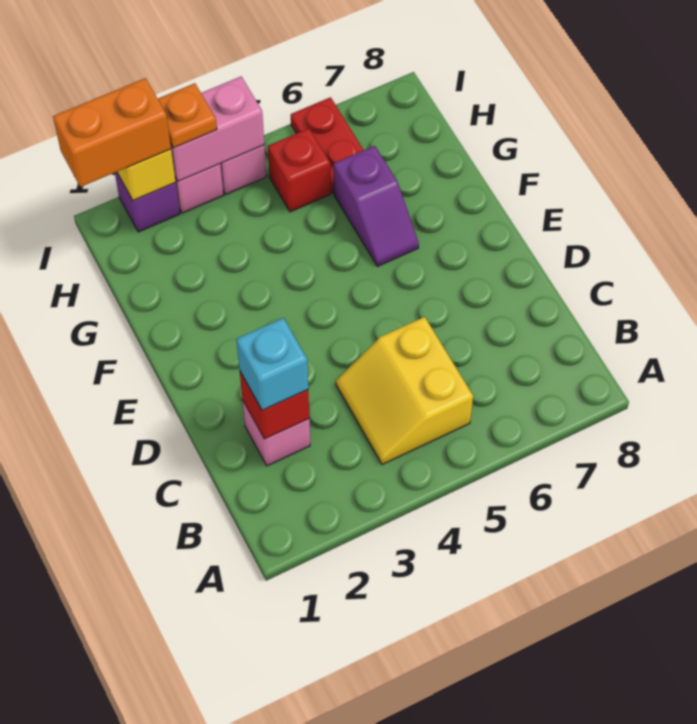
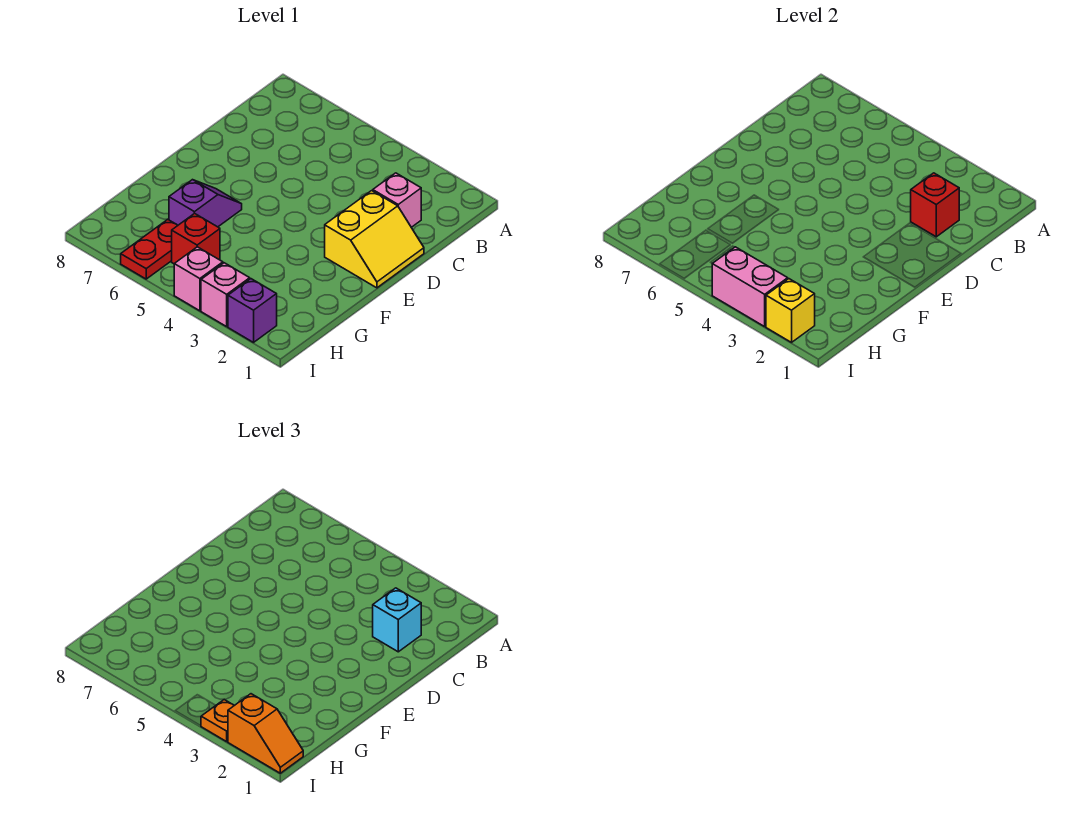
yellow 2x2 slope [336,317,473,464] -> yellow 2x2 slope moved to [325,191,424,288]
orange 1x2 brick [53,78,171,187] -> orange 1x2 slope [228,694,303,773]

